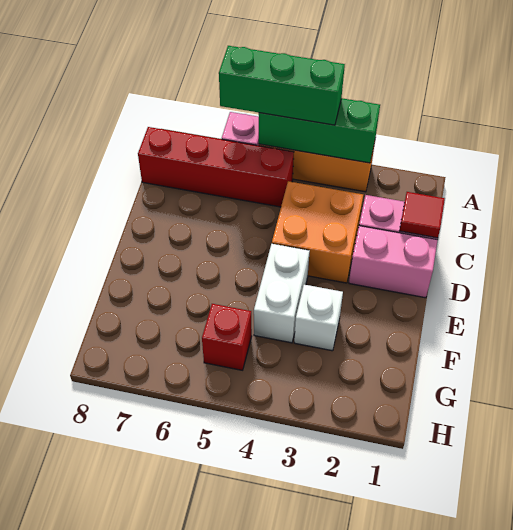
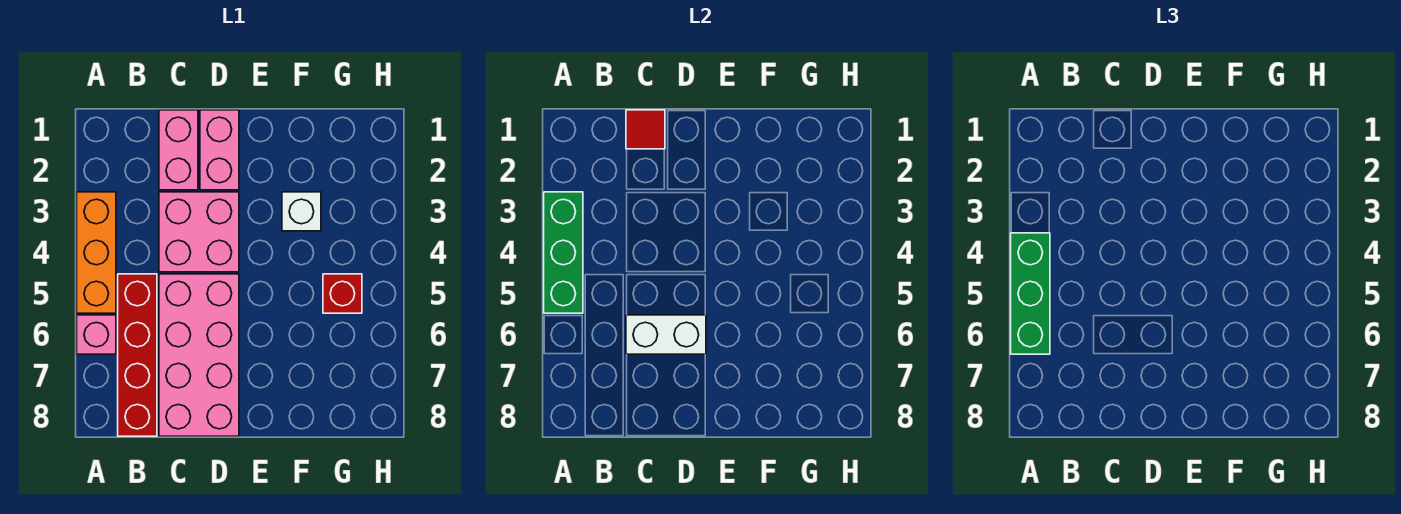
orange 2x2 brick [272,181,363,283] -> pink 2x2 brick [159,192,239,272]
none -> pink 2x4 brick [159,274,239,436]
white 1x2 brick [254,244,310,343] -> white 1x2 brick moved to [626,315,706,354]

